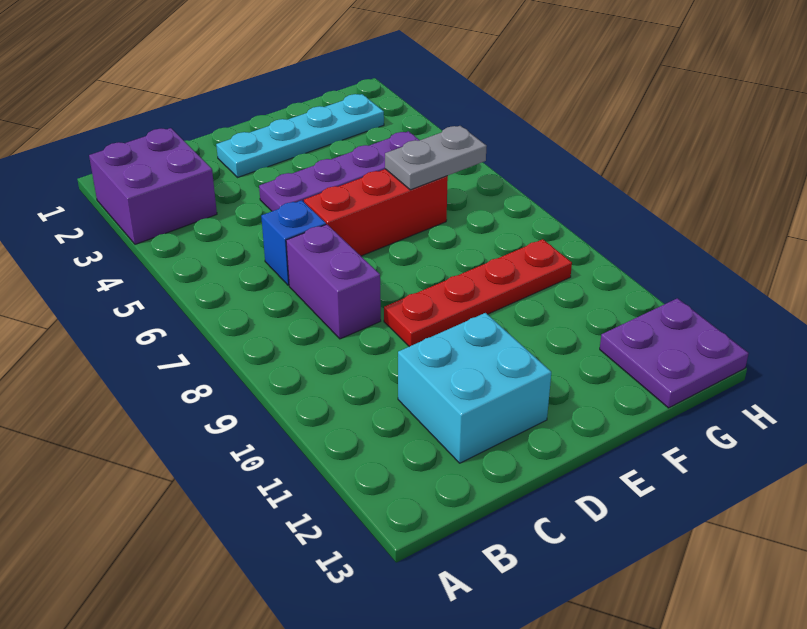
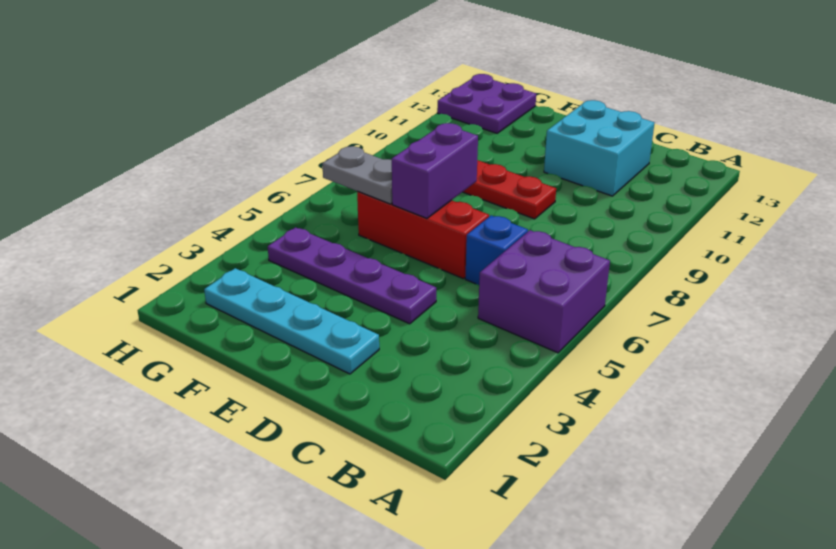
purple 2x2 brick [89,128,217,244] -> purple 2x2 brick moved to [478,230,610,353]
purple 1x2 brick [286,224,381,339] -> purple 1x2 brick moved to [392,123,478,218]

